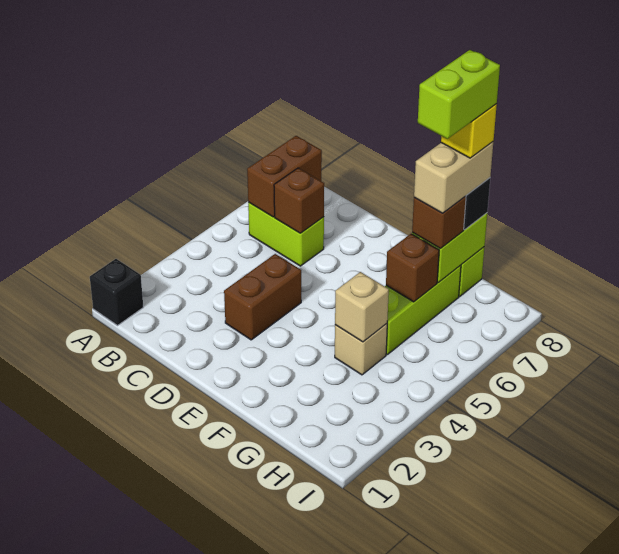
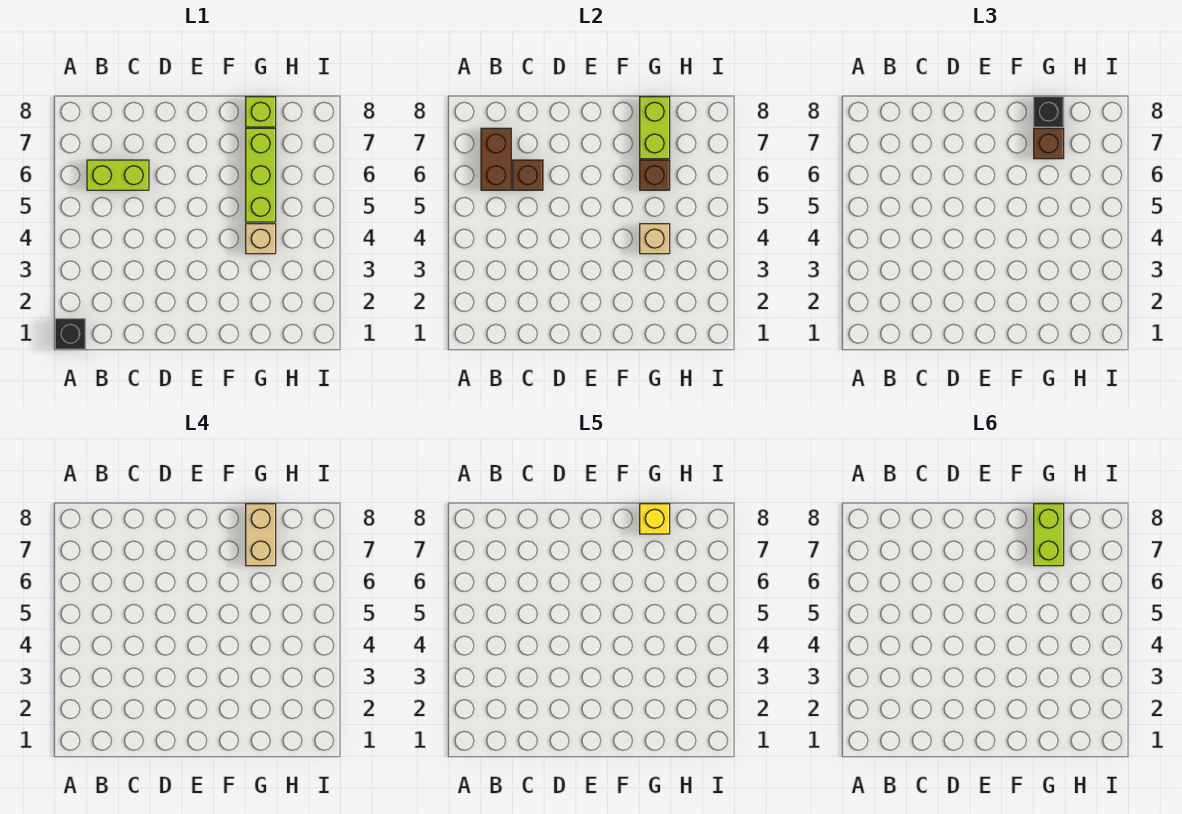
brown 1x2 brick [224,254,301,340] -> none

